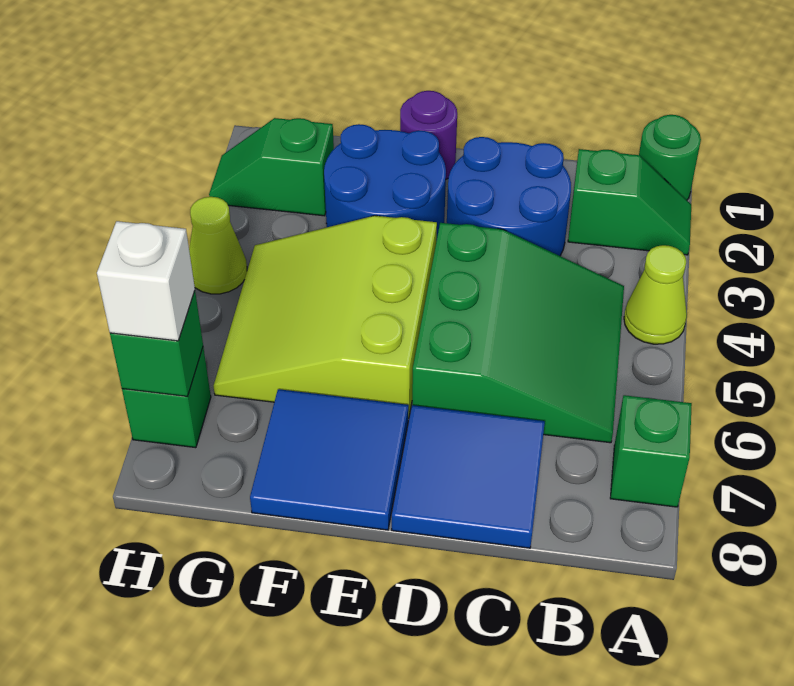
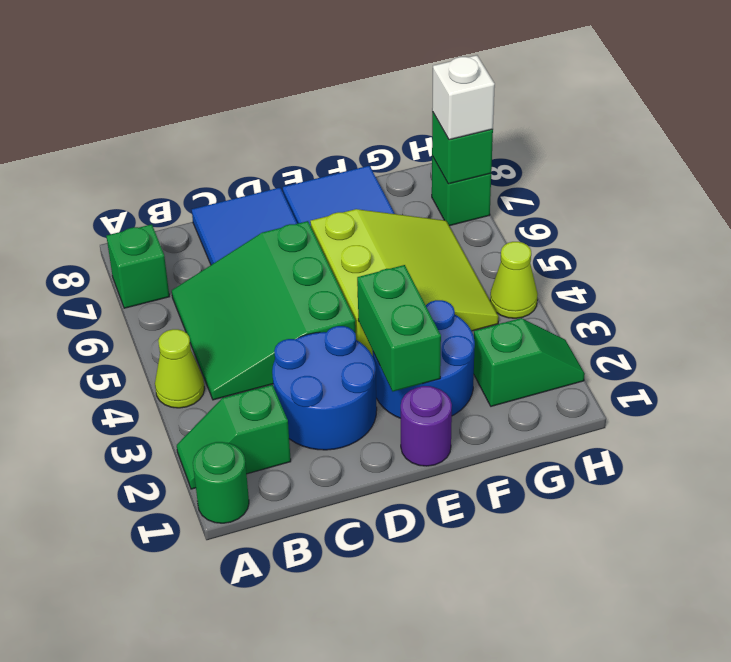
none -> green 1x2 brick [357,265,441,391]

